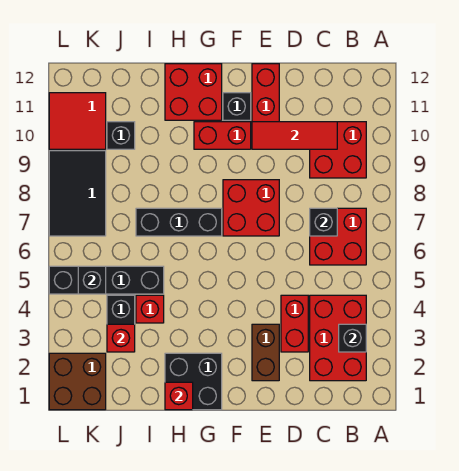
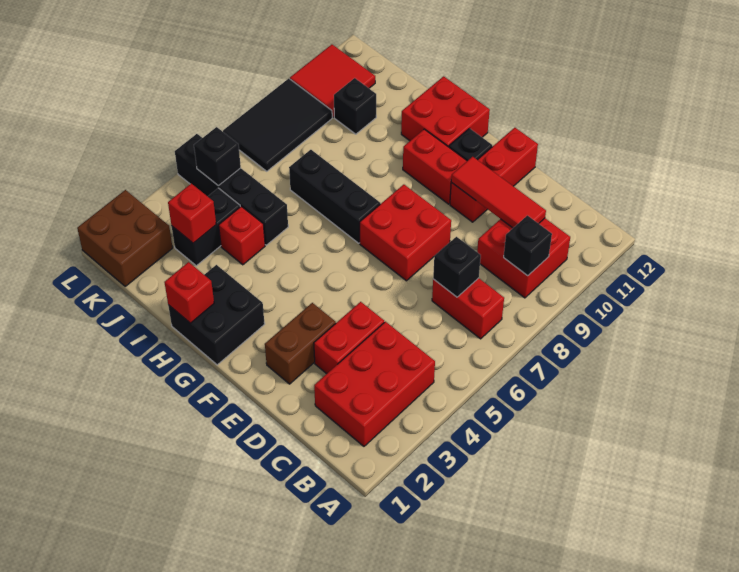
black 1x1 brick [339,324,366,352] -> black 1x1 brick moved to [504,215,552,276]
red 2x2 brick [310,208,366,265] -> red 1x2 brick [432,278,504,339]

